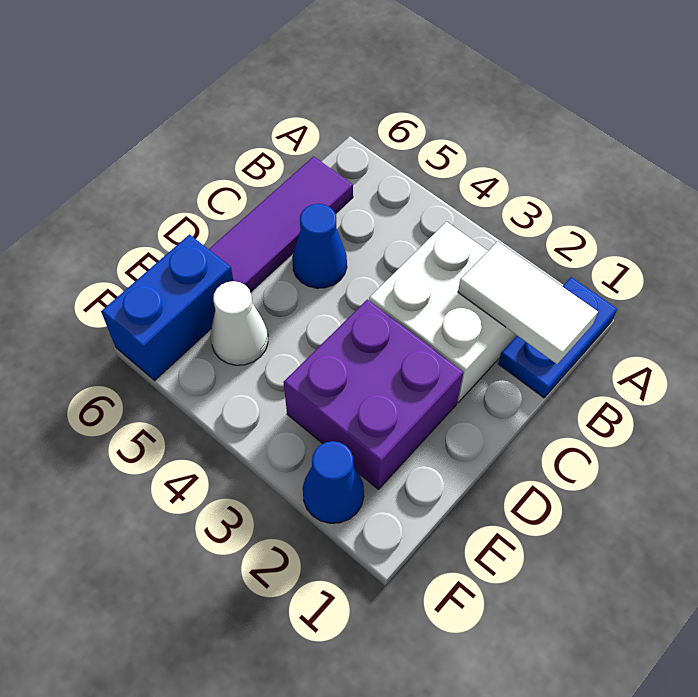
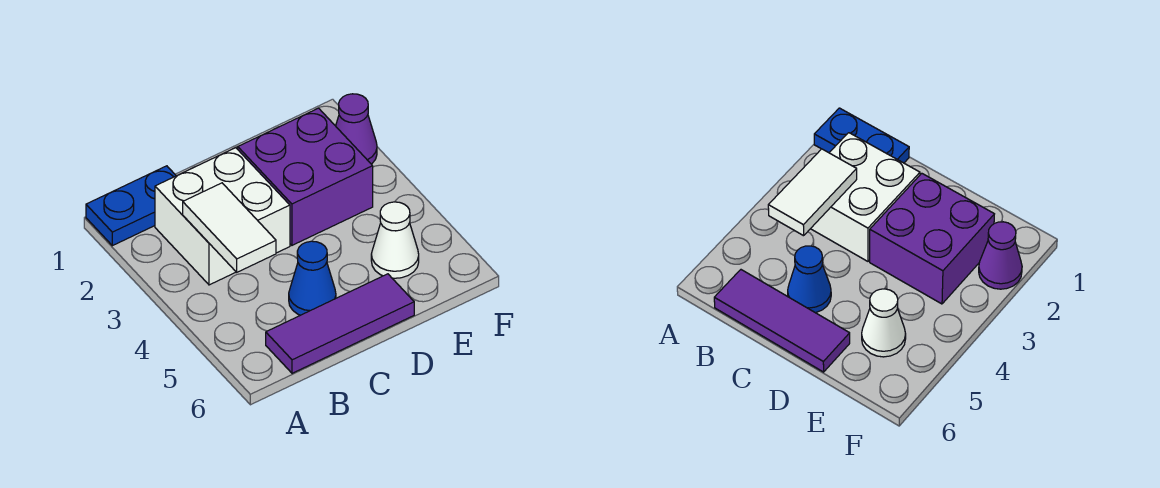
white 1x2 tile [458,242,598,364] -> white 1x2 tile moved to [183,183,276,272]
blue 1x2 brick [101,235,233,380] -> none
blue 1x1 cone [303,441,364,523] -> purple 1x1 cone [336,94,377,164]

